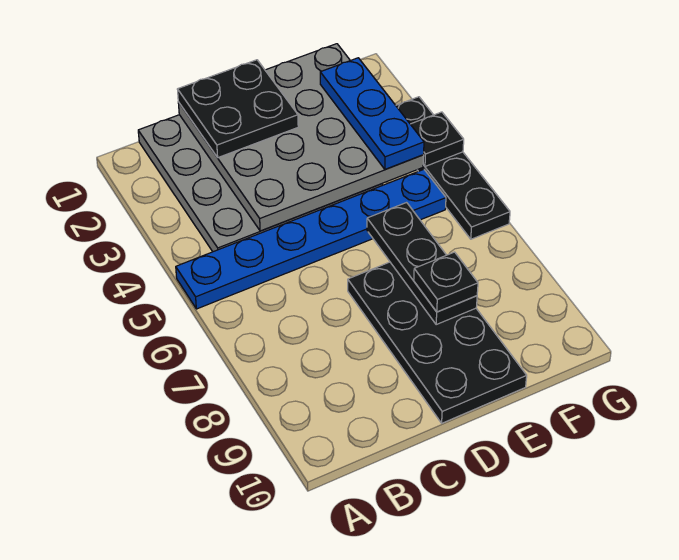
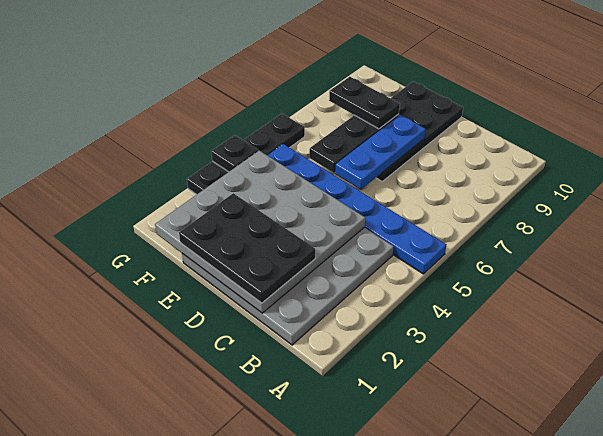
black 2x2 plate [177,60,298,158] -> black 2x3 plate [179,193,315,303]
black 1x1 plate [414,252,478,312] -> black 1x2 plate [329,77,400,129]
blue 1x3 plate [320,58,424,169] -> blue 1x3 plate moved to [335,115,426,190]

